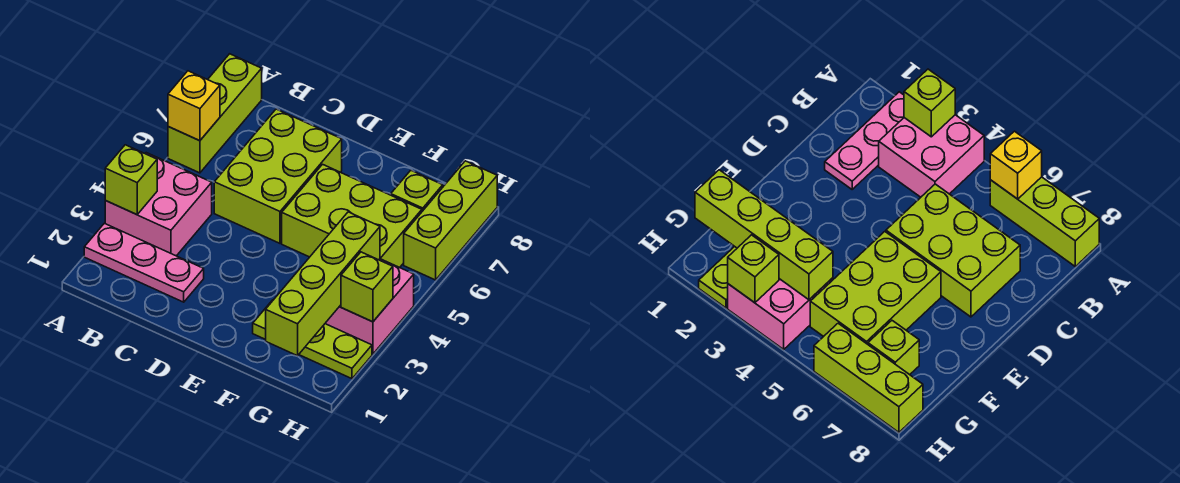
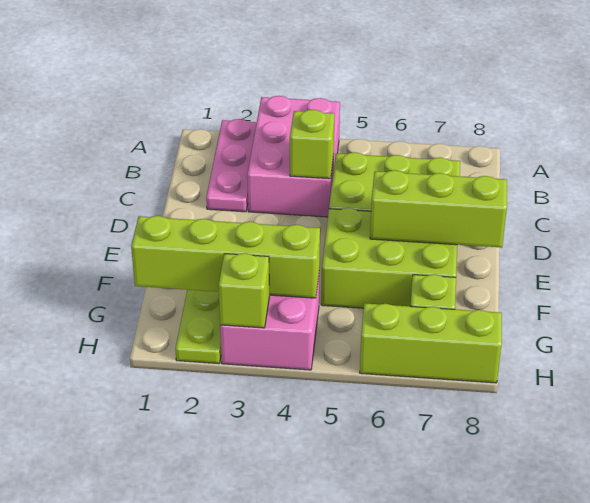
pink 2x2 brick [105,153,212,256] -> pink 2x3 brick [247,96,340,217]
lime 1x1 brick [105,145,157,215] -> lime 1x1 brick moved to [290,110,334,179]
lime 1x3 brick [168,54,262,173] -> lime 1x3 brick moved to [370,170,507,248]
yellow 1x1 brick [168,71,220,141] -> none
lime 2x3 brick [282,164,422,268] -> lime 2x3 brick turned to [321,208,457,308]

